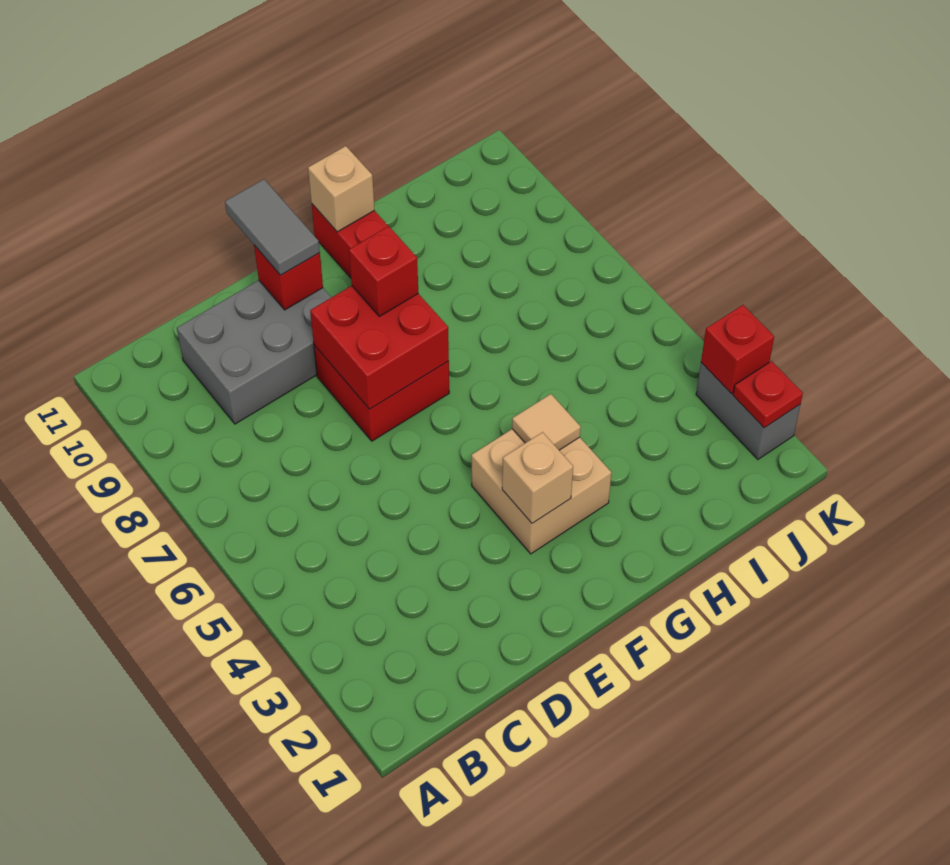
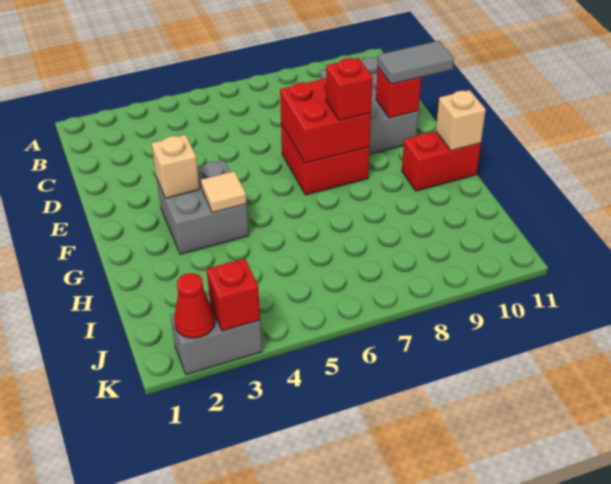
tan 2x2 brick [471,429,611,554] -> grey 2x2 brick [157,160,249,254]
red 1x1 plate [733,361,803,428] -> red 1x1 cone [174,273,215,338]

